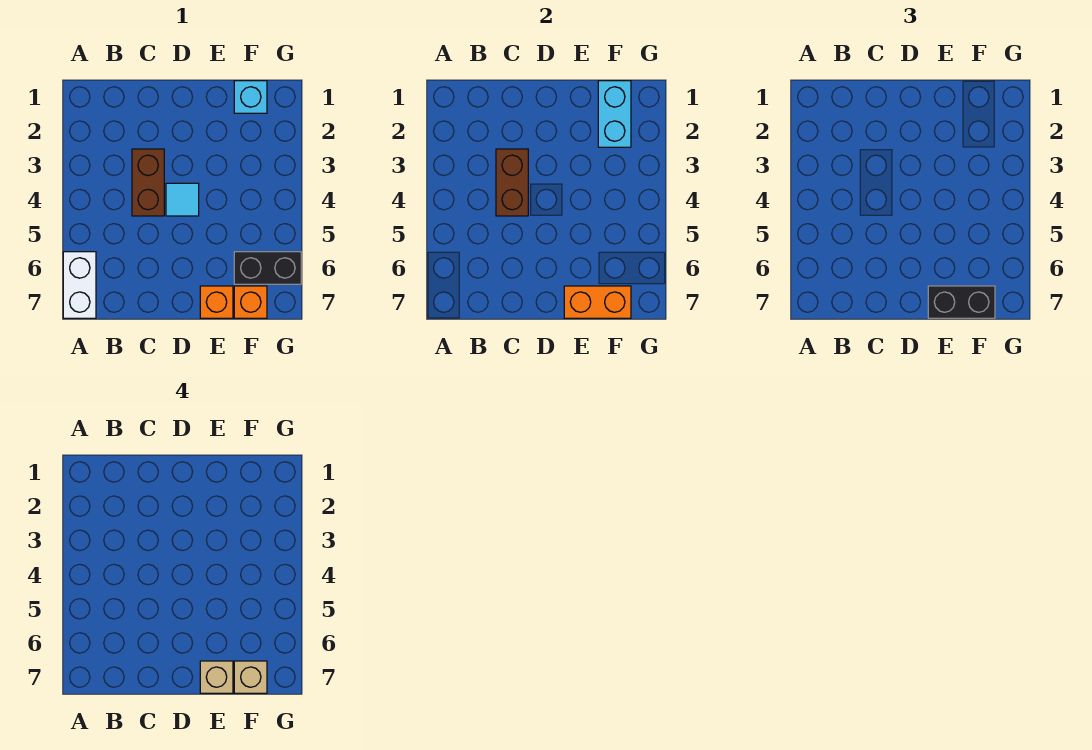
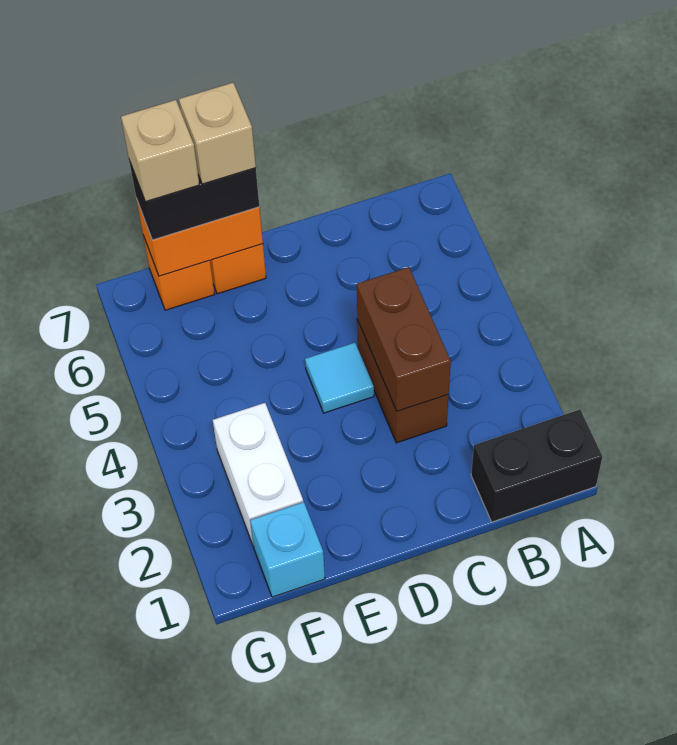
white 1x2 brick [63,252,96,318] -> white 1x2 brick moved to [213,403,303,545]
cyan 1x2 brick [598,81,631,147] -> none
black 1x2 brick [234,252,301,284] -> black 1x2 brick moved to [471,410,602,522]

